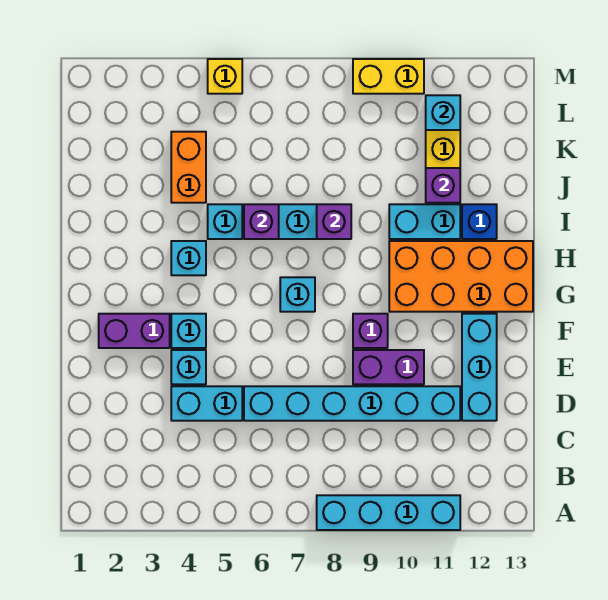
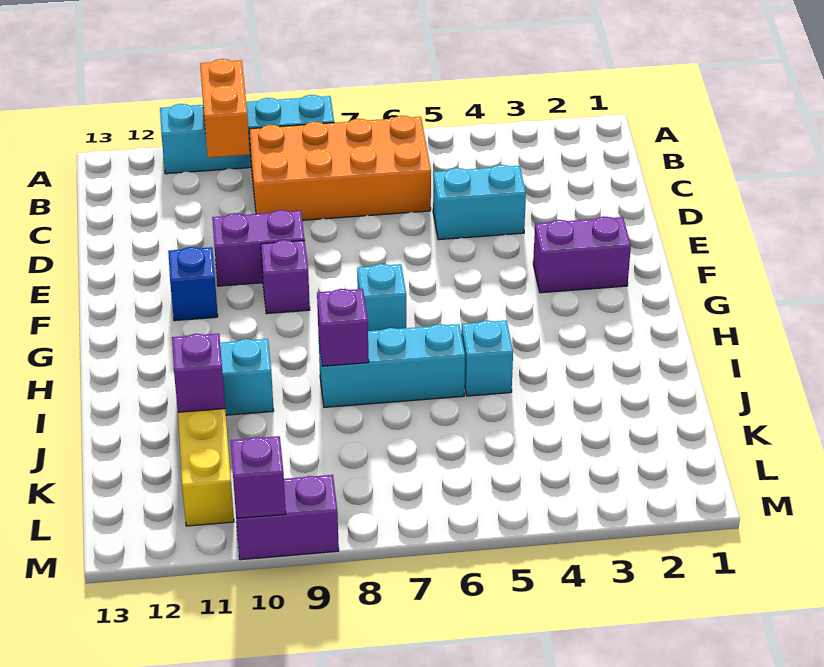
cyan 1x6 brick [244,386,460,421] -> none
cyan 1x3 brick [462,314,497,421] -> none
cyan 1x1 brick [171,350,206,384] -> none
cyan 1x1 brick [171,314,206,348] -> none
orange 2x4 brick [389,241,533,312] -> orange 2x4 brick moved to [249,116,431,220]
cyan 1x1 brick [171,241,206,275] -> none
purple 1x1 brick [244,204,279,239] -> purple 1x1 brick moved to [230,436,286,518]
blue 1x1 brick [462,204,497,239] -> blue 1x1 brick moved to [168,247,218,321]
orange 1x2 brick [171,132,206,203] -> orange 1x2 brick moved to [200,59,250,158]
cyan 1x1 brick [426,95,460,130] -> none
yellow 1x1 brick [208,59,242,94] -> none
yellow 1x2 brick [353,59,424,94] -> purple 1x2 brick [235,475,339,560]

